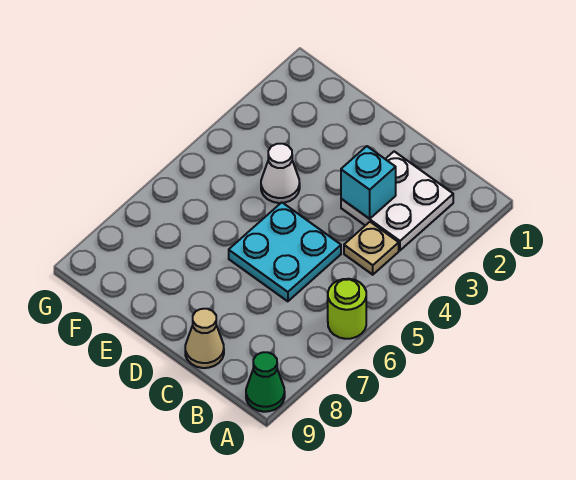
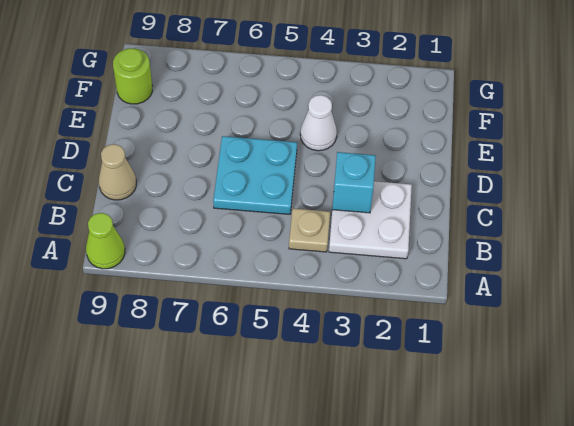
lime 1x1 round brick [328,279,366,339] -> lime 1x1 round brick moved to [113,48,152,104]
green 1x1 cone [246,352,285,412] -> lime 1x1 cone [86,213,125,269]

